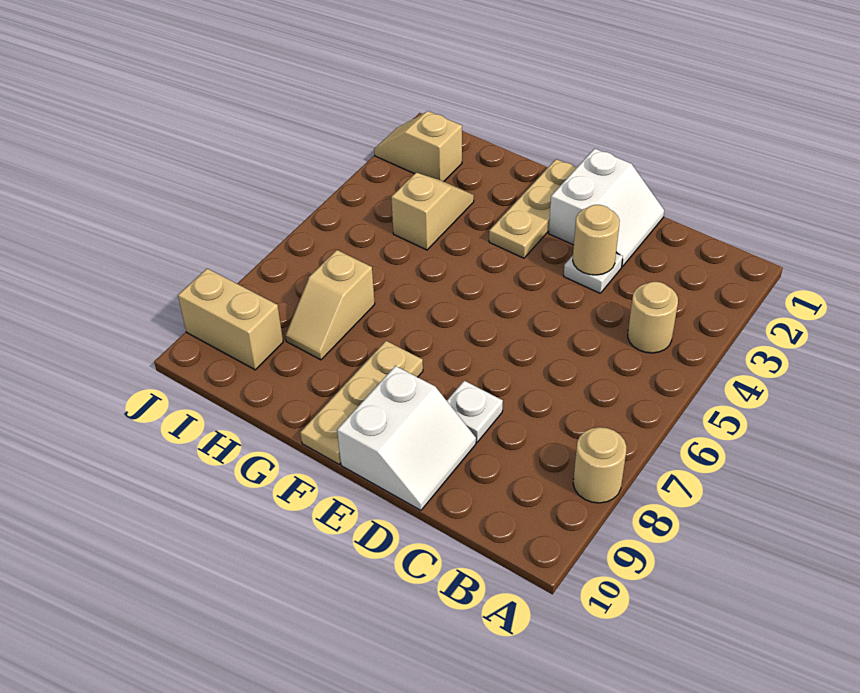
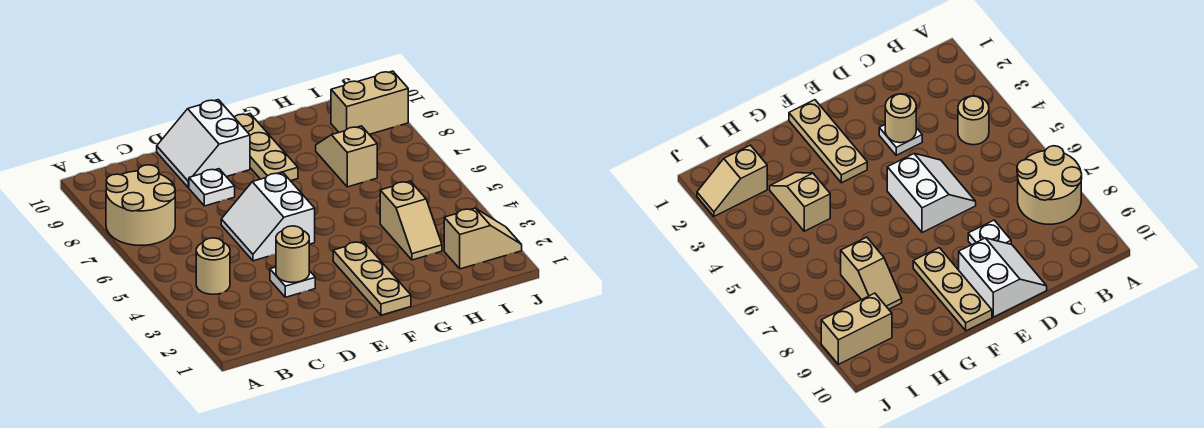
tan 1x1 round brick [573,427,626,503] -> tan 2x2 round brick [106,165,175,245]
white 2x2 slope [549,148,664,267] -> white 2x2 slope moved to [221,173,315,261]

